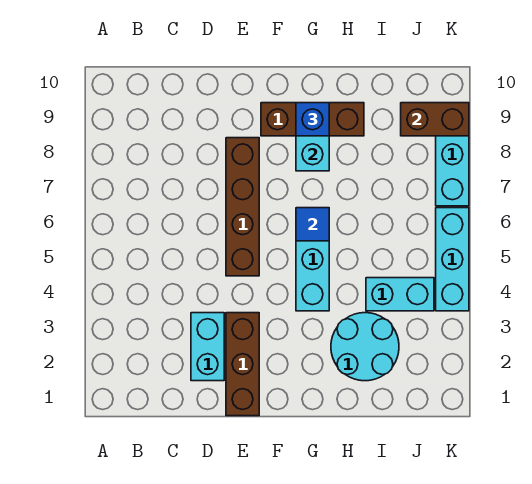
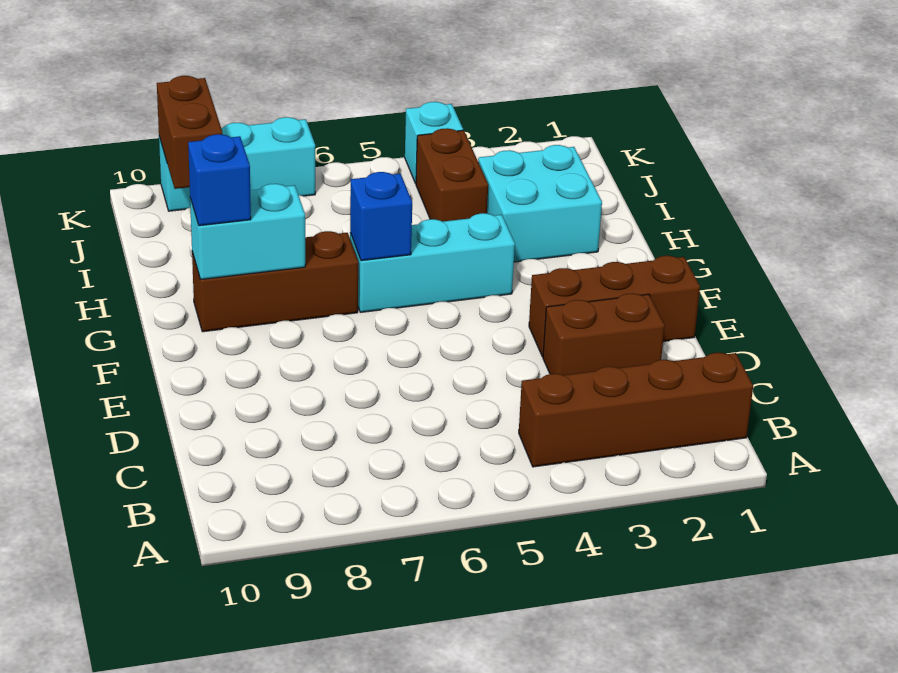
cyan 1x2 brick [191,313,224,381] -> brown 1x2 brick [543,293,665,375]
brown 1x4 brick [226,138,259,276] -> brown 1x4 brick moved to [519,353,753,467]
brown 1x3 brick [261,103,364,136] -> brown 1x3 brick turned to [192,231,358,332]
blue 1x1 tile [296,208,329,241] -> blue 1x1 brick [350,172,412,261]
cyan 2x2 round brick [331,313,399,381] -> cyan 2x2 brick [478,145,602,262]
cyan 1x2 brick [366,278,434,311] -> brown 1x2 brick [416,128,488,222]
cyan 1x3 brick [436,208,469,311] -> cyan 1x1 brick [405,102,463,184]

